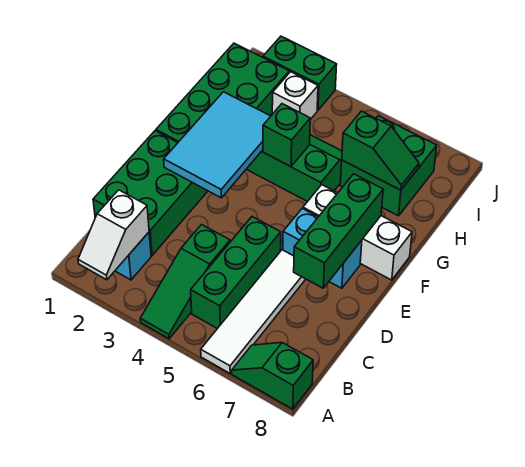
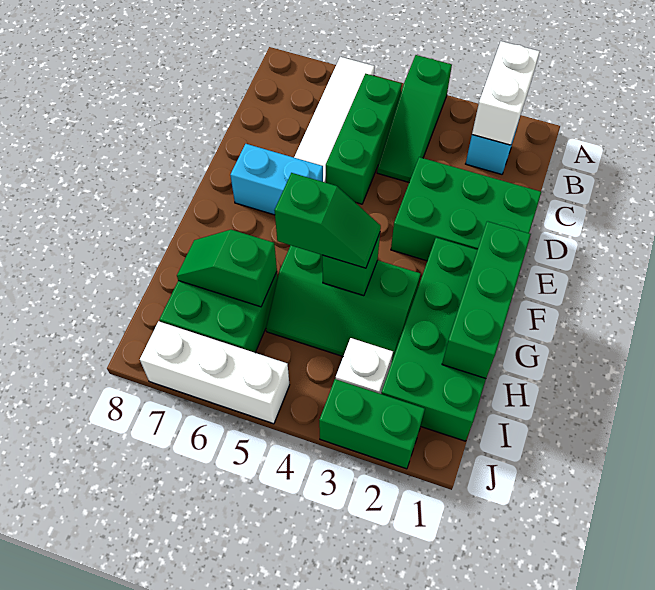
white 1x2 slope [78,190,149,280] -> white 1x2 brick [472,41,540,145]
green 1x3 slope [140,225,230,339] -> green 1x3 slope turned to [377,55,452,182]
green 1x2 slope [232,343,313,409] -> green 1x2 slope moved to [274,173,381,268]
green 2x3 brick [93,131,208,255] -> green 2x3 brick turned to [391,157,541,261]
green 1x3 brick [294,174,383,288] -> green 1x3 brick moved to [442,221,531,378]
cyan 2x3 tile [164,92,271,198] -> none
white 1x3 brick [303,185,412,280] -> white 1x3 brick moved to [140,321,289,424]

